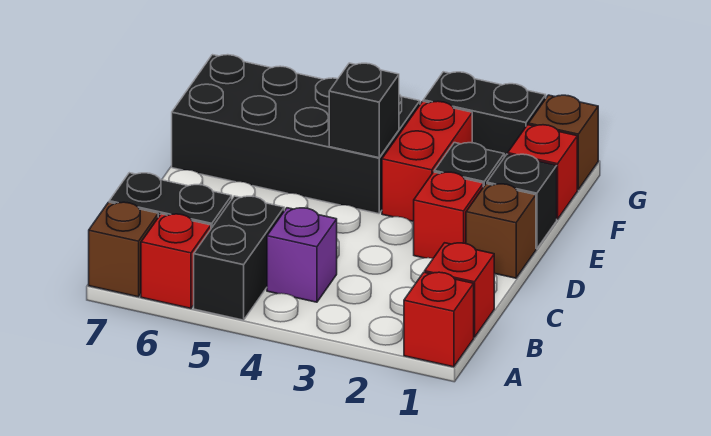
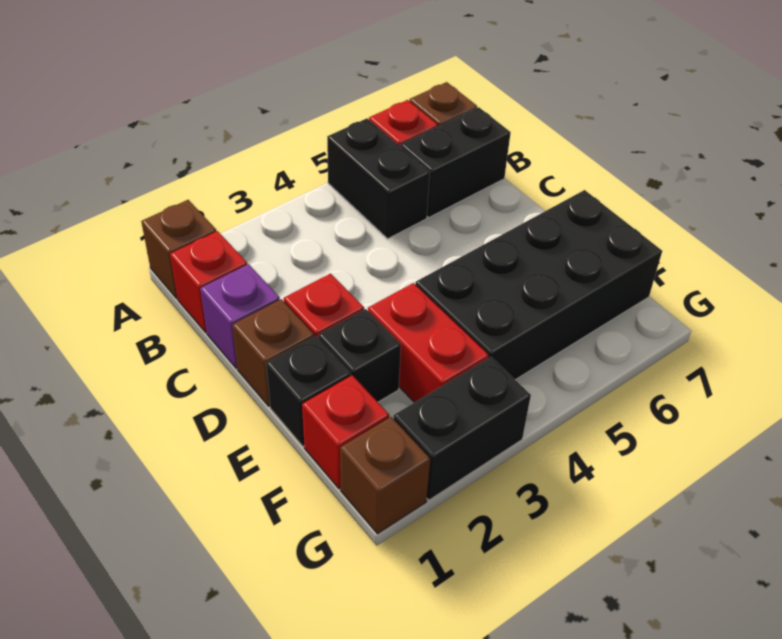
red 1x1 brick [404,272,474,367] -> brown 1x1 brick [141,200,216,298]
purple 1x1 brick [267,208,337,302] -> purple 1x1 brick moved to [200,264,280,368]
black 1x1 brick [329,63,399,158] -> none

